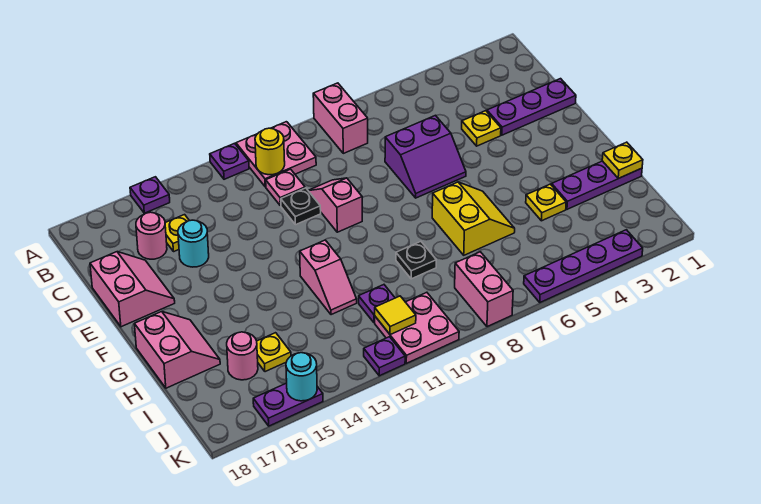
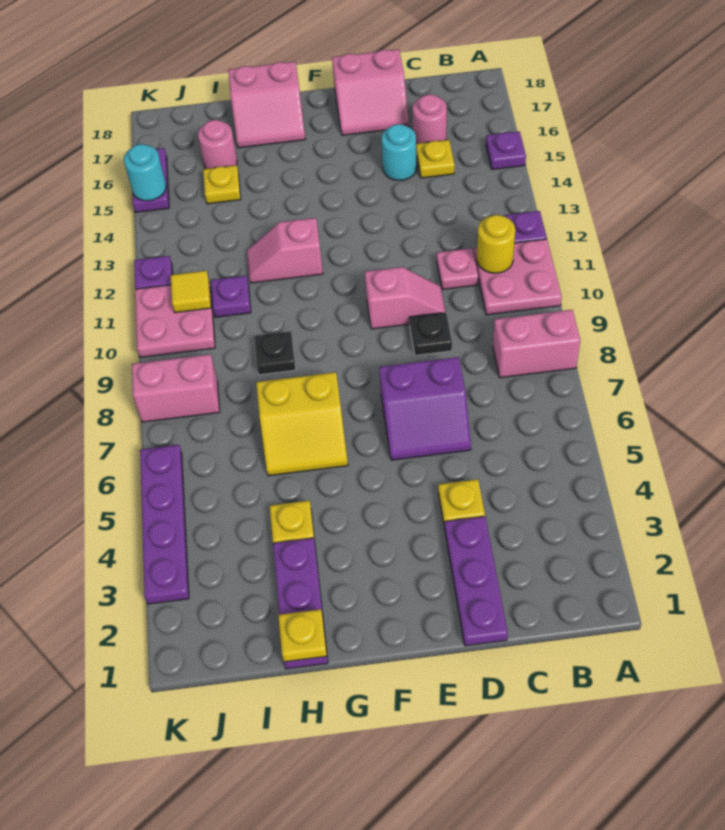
purple 2x2 slope [385,115,466,198] -> purple 2x2 slope turned to [379,357,471,460]
black 1x1 plate [281,188,321,225] -> black 1x1 plate moved to [409,312,452,355]

